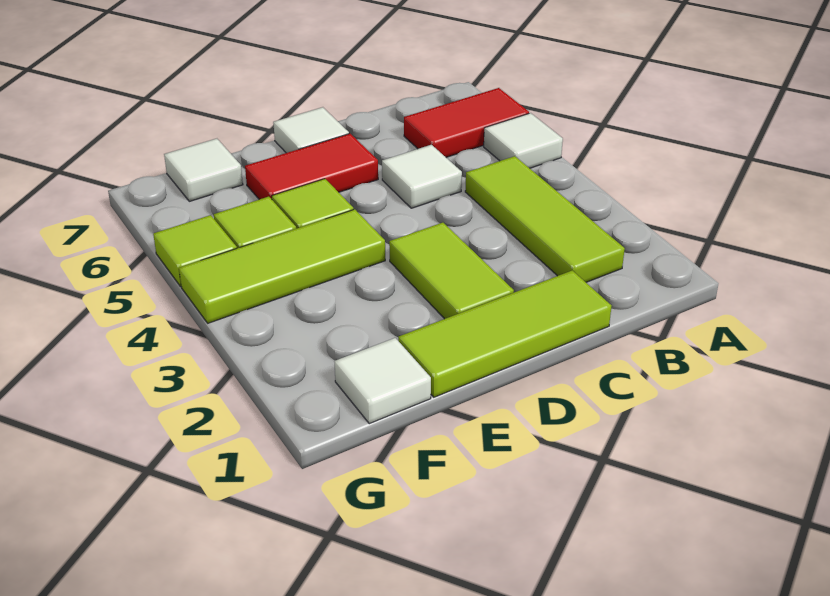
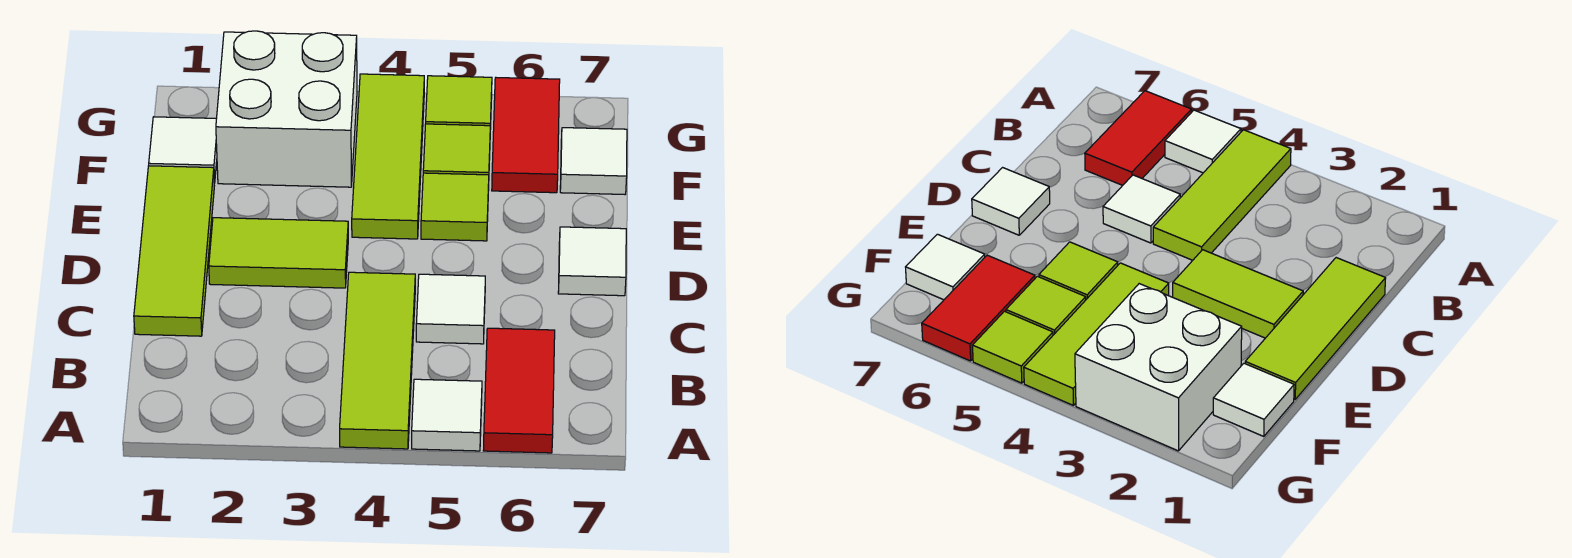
lime 1x3 tile [465,156,625,282] -> lime 1x3 tile turned to [340,272,415,449]
red 1x2 tile [245,134,378,199] -> red 1x2 tile moved to [492,78,560,193]
none -> white 2x2 brick [216,31,357,187]

